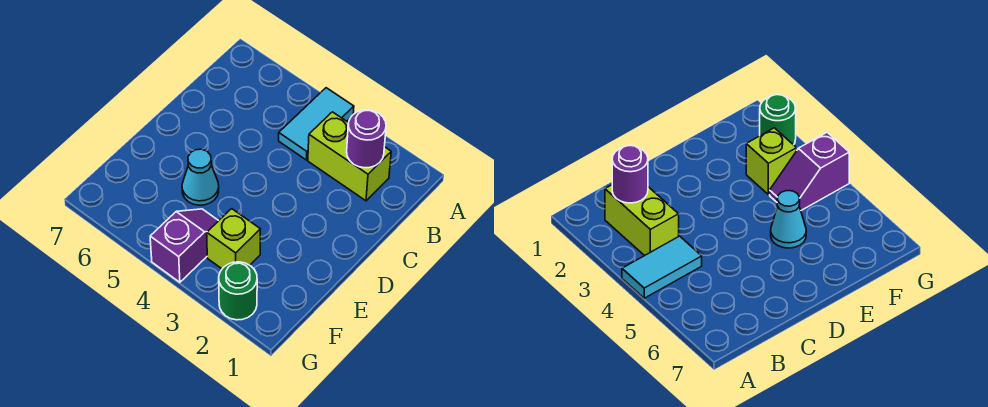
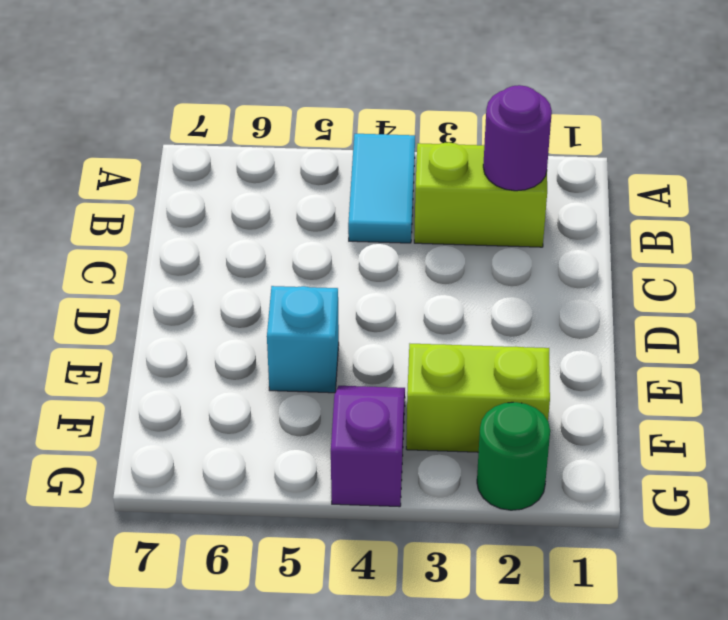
cyan 1x1 cone [182,149,219,205] -> cyan 1x1 brick [267,286,339,393]
lime 1x1 brick [207,209,260,269] -> lime 1x2 brick [406,344,550,452]

